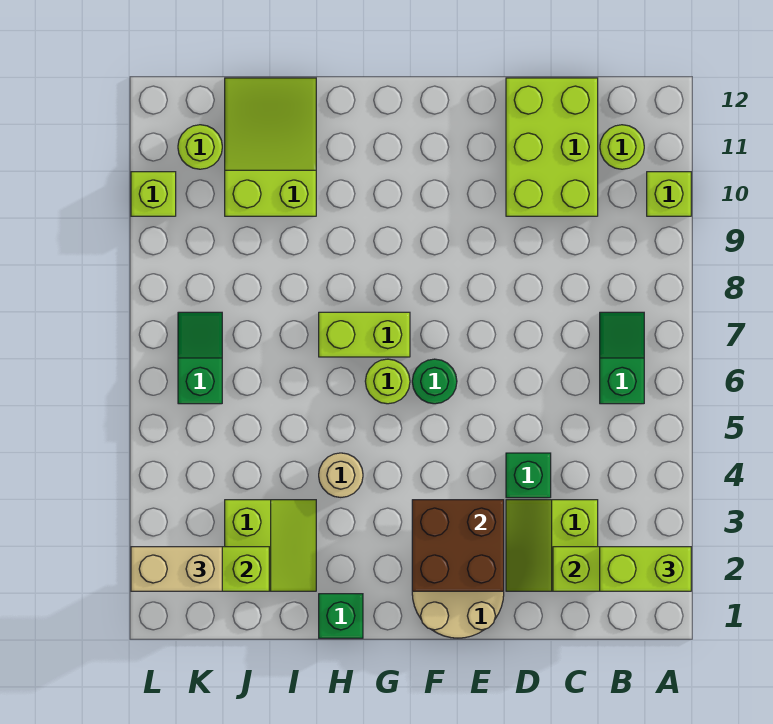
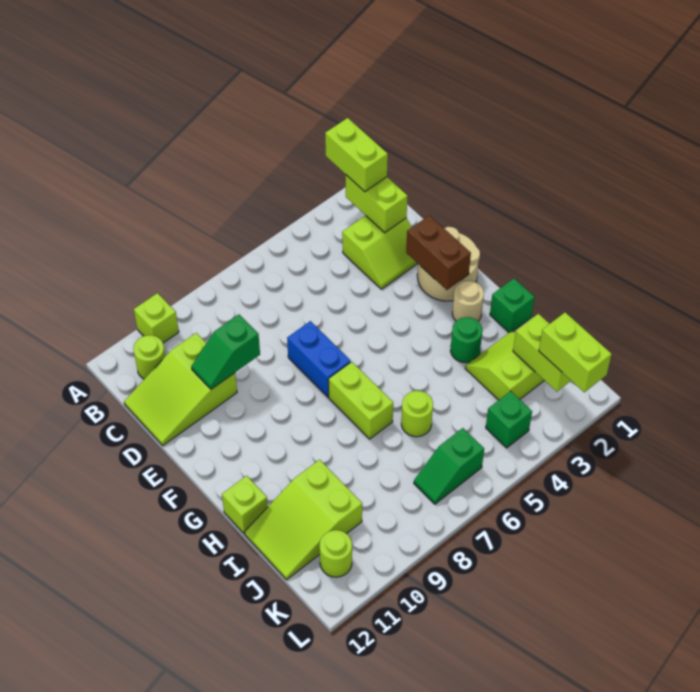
green 1x2 slope [600,312,644,404] -> green 1x2 slope moved to [191,315,260,389]
lime 2x3 brick [506,78,598,216] -> lime 2x3 slope [124,333,237,446]
green 1x1 brick [506,453,551,498] -> green 1x1 brick moved to [486,391,532,448]
brown 2x2 brick [412,500,504,591] -> brown 1x2 brick [406,215,471,290]
none -> blue 1x2 brick [287,321,351,397]
green 1x1 round brick [412,359,457,404] -> green 1x1 round brick moved to [451,317,482,363]
lime 1x1 round brick [365,359,410,404] -> lime 1x1 round brick moved to [401,391,433,437]
tan 1x1 round brick [319,453,363,497] -> tan 1x1 round brick moved to [452,281,484,321]
tan 1x2 brick [131,547,222,591] -> lime 1x2 brick [539,312,612,392]
lime 1x1 brick [131,172,176,216] -> lime 1x1 brick moved to [222,476,268,534]

